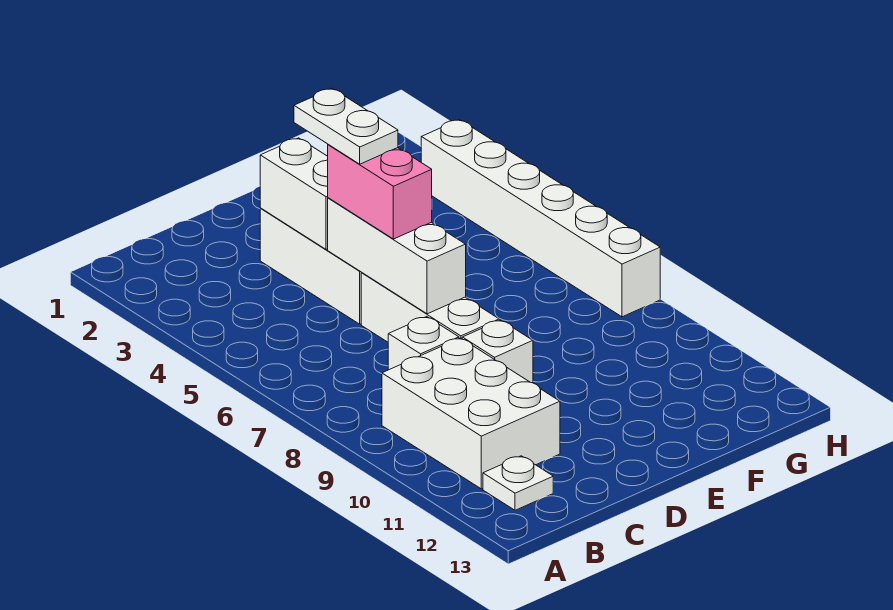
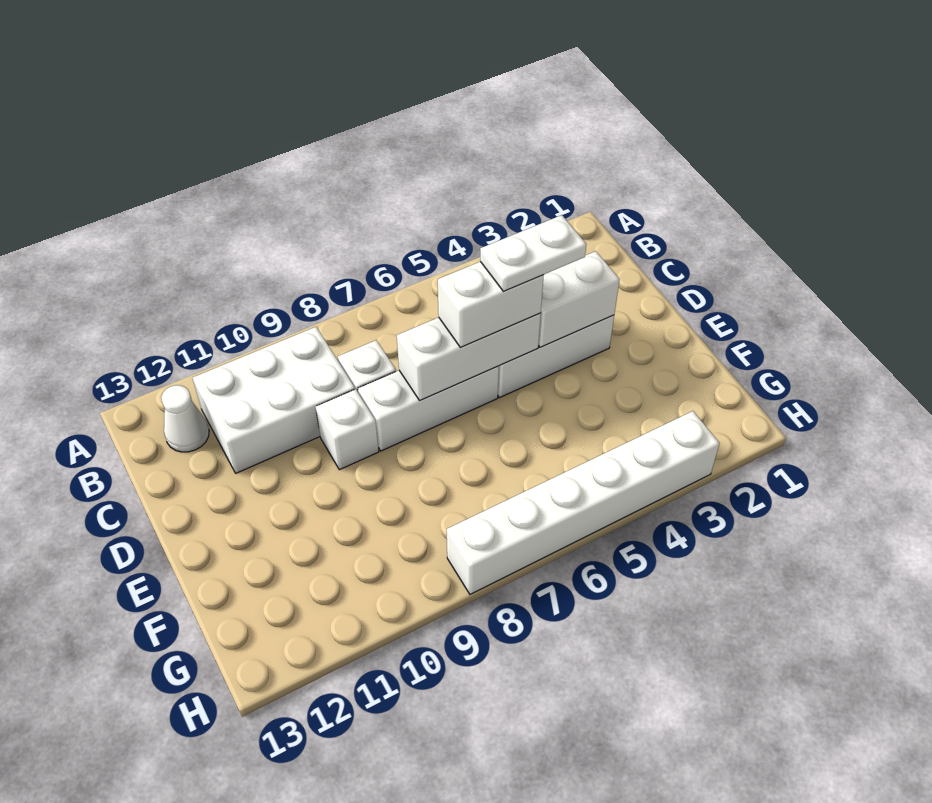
white 1x1 plate [483,456,553,510] -> white 1x1 cone [161,385,209,452]
pink 1x2 brick [328,145,432,239] -> white 1x2 brick [438,262,544,347]

